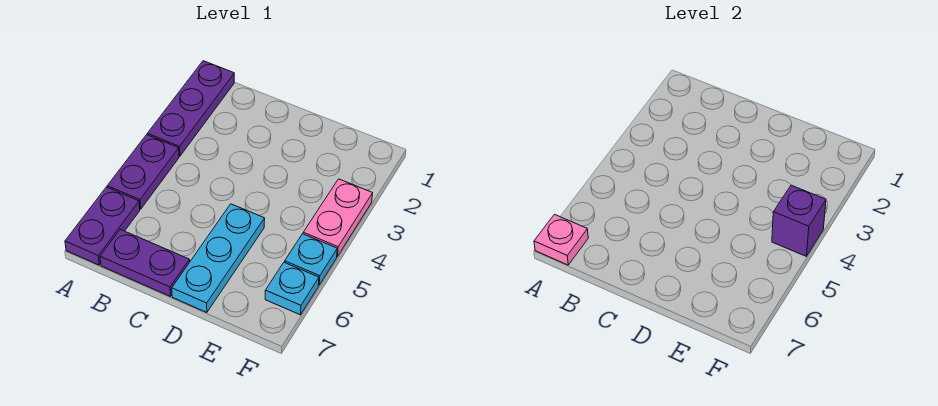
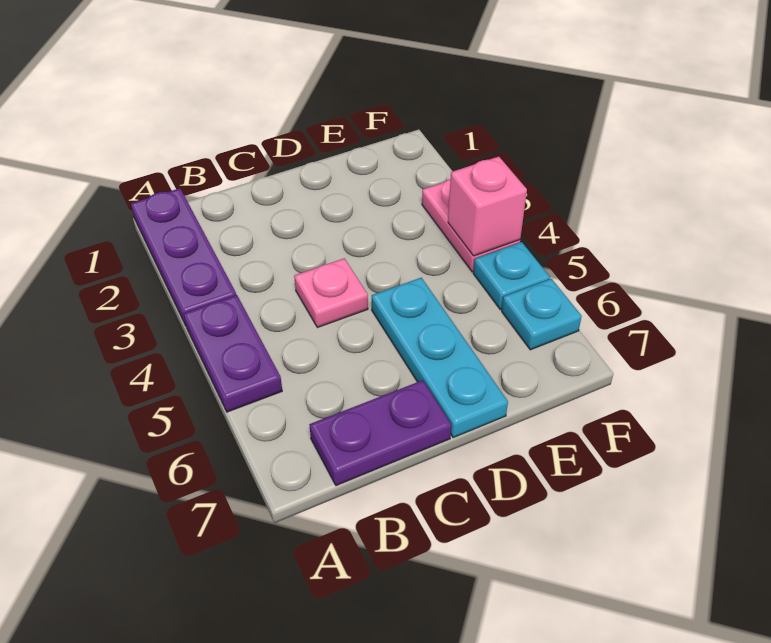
purple 1x2 plate [65,187,140,265] -> none
pink 1x1 plate [534,214,588,265] -> pink 1x1 plate moved to [294,258,368,328]
purple 1x1 brick [772,185,826,256] -> pink 1x1 brick [448,157,527,256]

